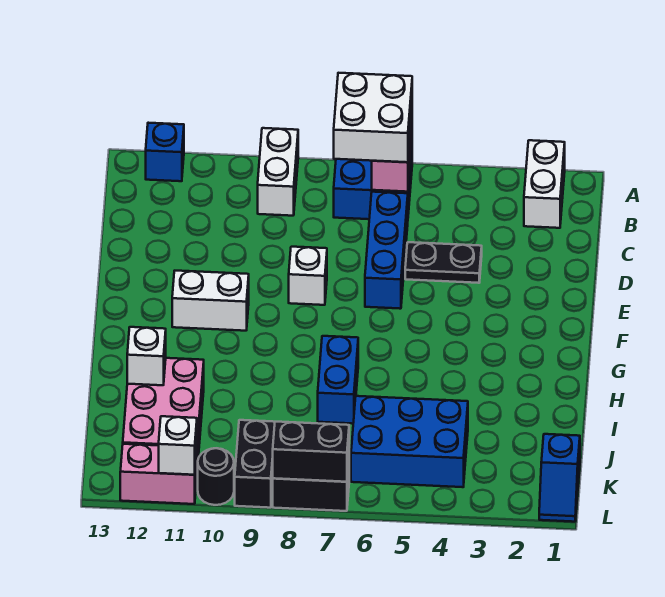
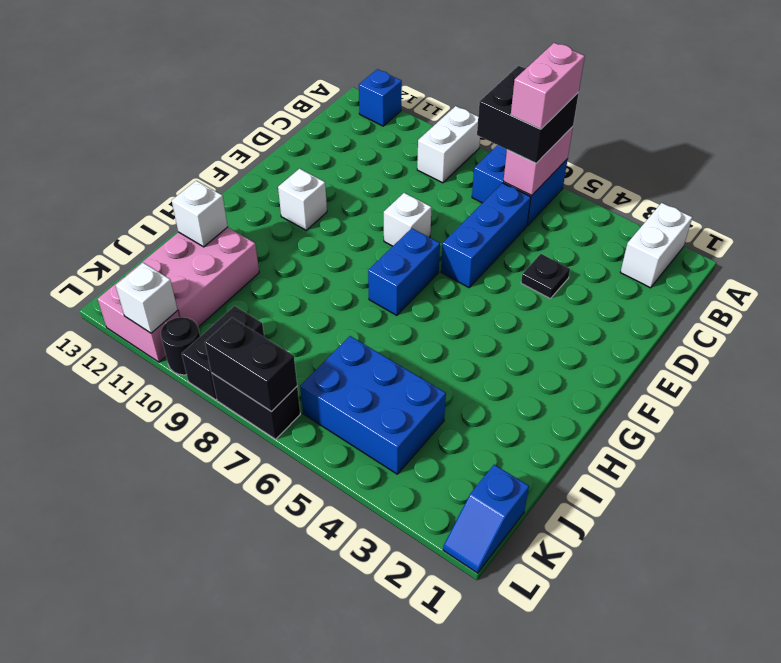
white 2x2 brick [334,73,412,162] -> black 2x2 brick [477,66,579,163]
none -> pink 1x2 brick [511,43,585,129]
black 1x2 plate [405,242,482,283] -> black 1x1 plate [521,254,570,298]
white 1x2 brick [172,271,249,331] -> white 1x1 brick [278,169,327,230]
blue 1x2 brick [318,336,358,424] -> blue 1x2 brick moved to [368,228,440,315]

